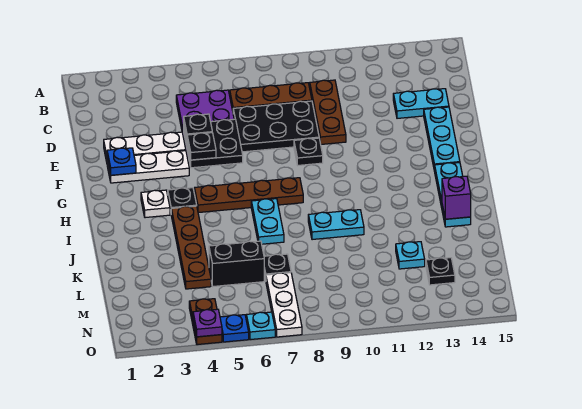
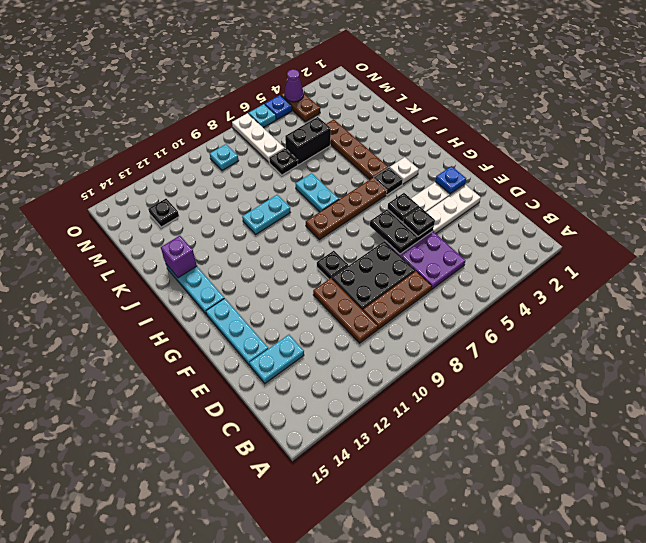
cyan 1x1 plate [396,242,425,269] -> cyan 1x1 plate moved to [210,144,239,171]
purple 1x1 plate [193,309,222,337] -> purple 1x1 cone [284,69,304,102]

